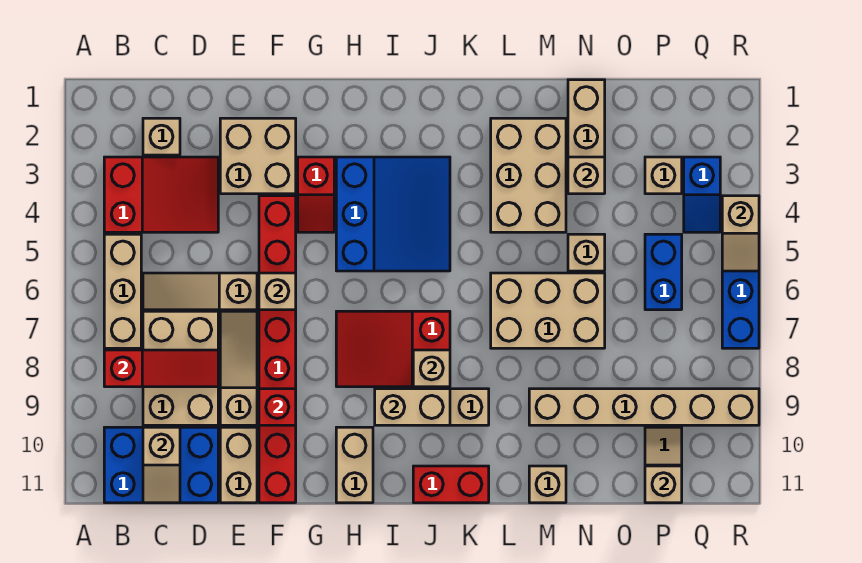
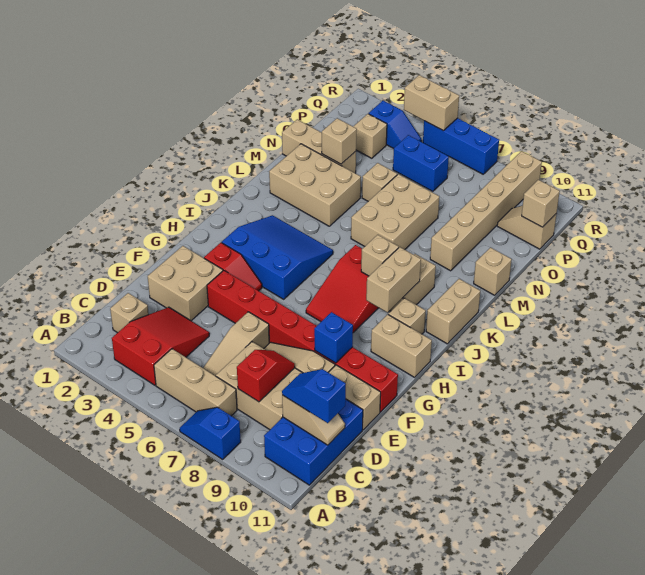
none -> blue 1x2 slope [180,407,241,459]
red 1x3 slope [104,350,218,387] -> red 1x2 slope [237,350,295,402]
none -> blue 1x2 slope [282,369,346,423]
tan 1x1 brick [259,273,296,310] -> tan 1x1 brick moved to [388,298,426,334]
red 1x1 brick [259,389,296,425] -> blue 1x1 brick [314,312,353,363]
red 1x2 brick [413,466,489,503] -> tan 1x2 brick [426,279,480,344]
tan 1x2 slope [722,196,759,271] -> tan 1x2 brick [404,75,459,131]

